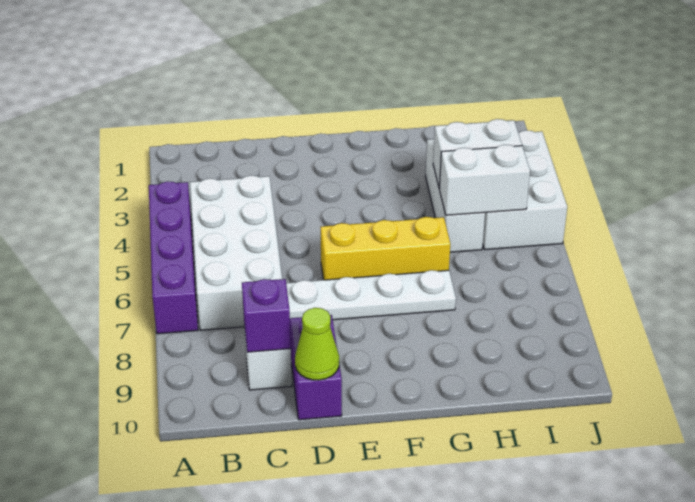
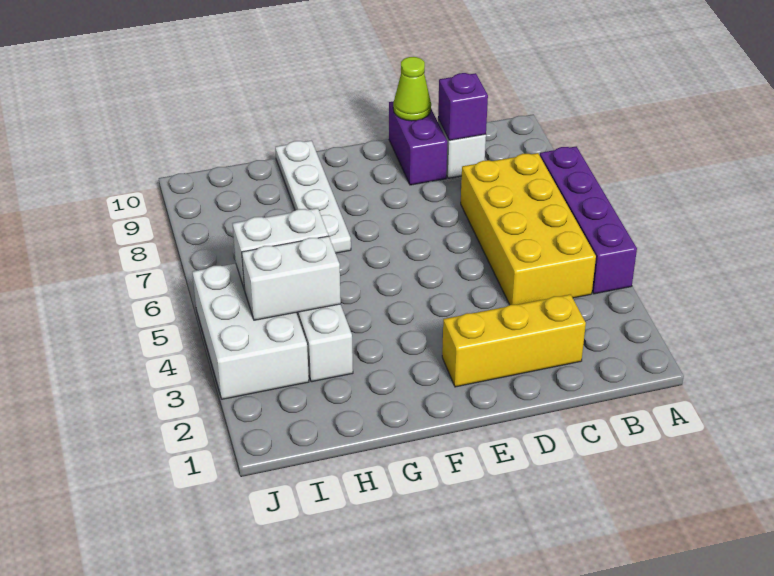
white 2x4 brick [190,175,282,330] -> yellow 2x4 brick [461,153,596,305]
white 1x4 plate [286,270,456,320] -> white 1x4 plate turned to [275,141,351,253]
yellow 1x3 brick [321,217,450,280] -> yellow 1x3 brick moved to [442,294,586,387]

